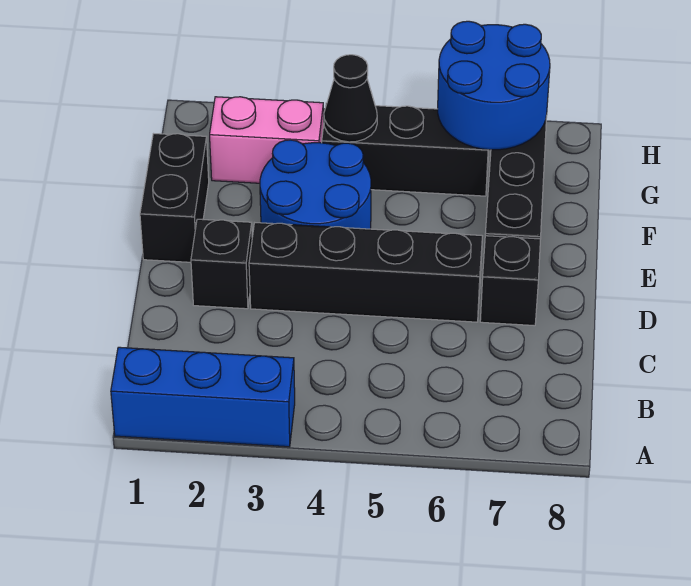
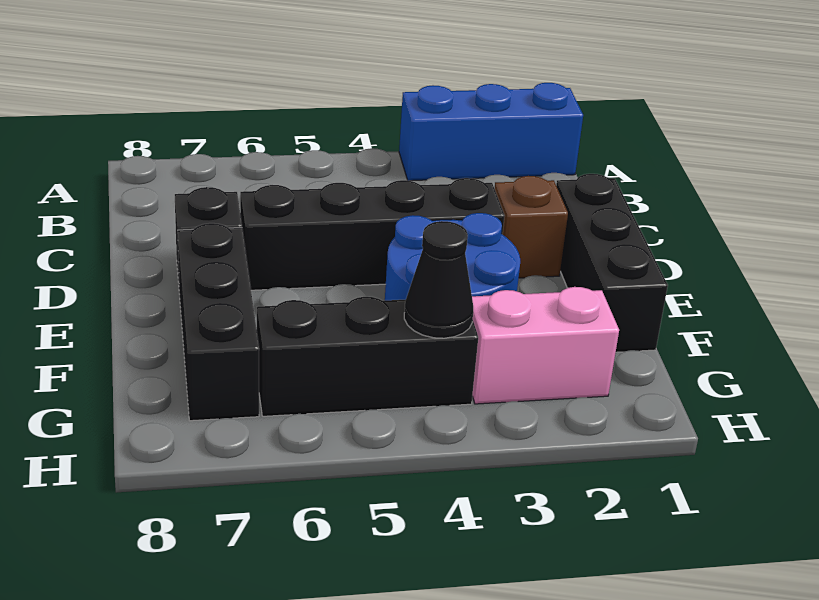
black 1x1 brick [191,219,252,309] -> brown 1x1 brick [495,176,568,278]
black 1x2 brick [140,134,209,262] -> black 1x3 brick [556,174,668,352]
blue 2x2 round brick [438,21,550,150] -> none

